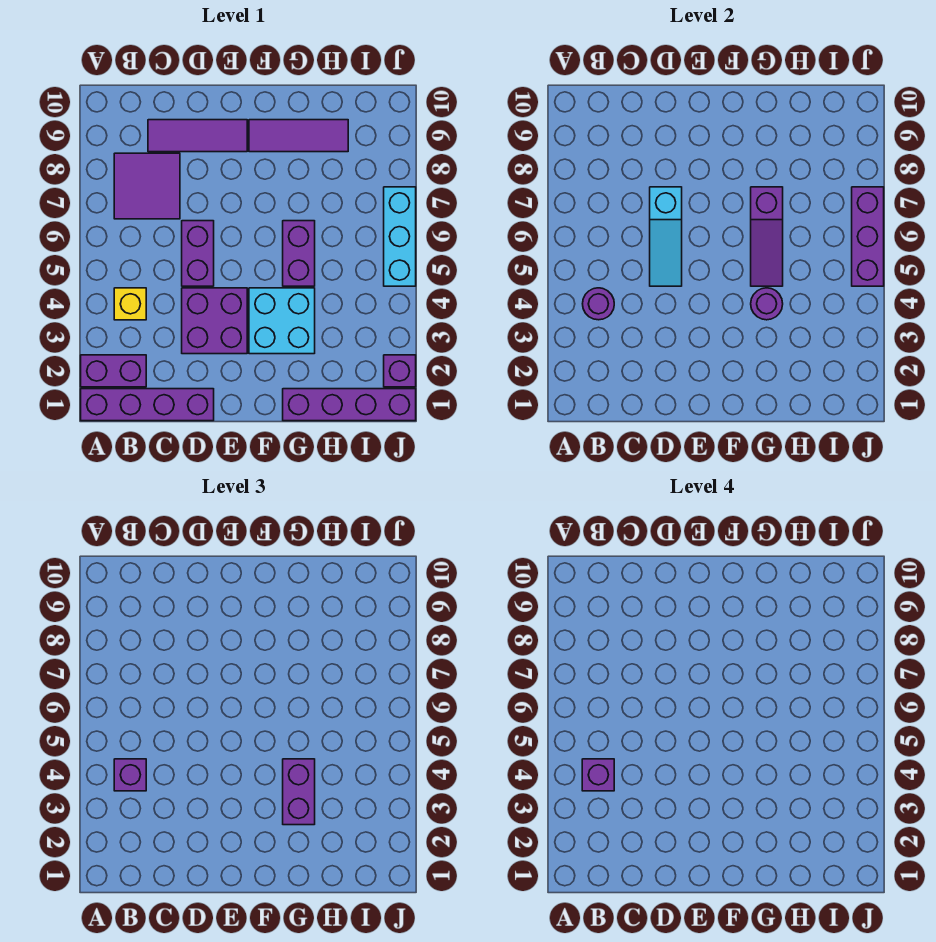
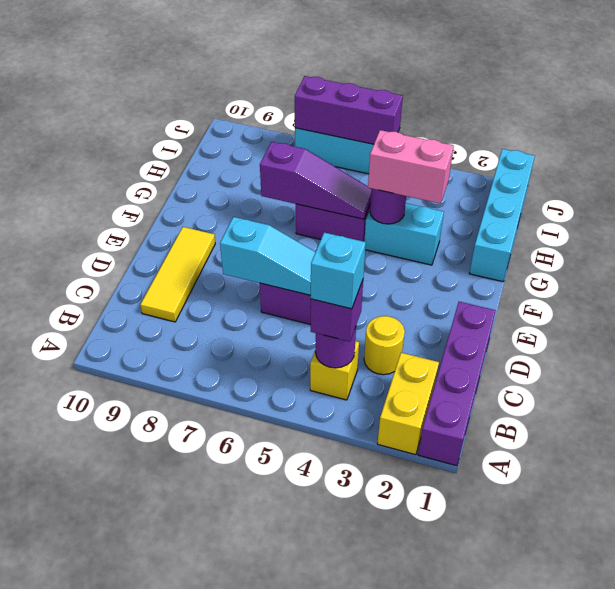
purple 1x2 brick [81,355,146,387] -> yellow 1x2 brick [377,353,439,455]
purple 1x1 brick [582,759,614,791] -> cyan 1x1 brick [310,232,366,309]
purple 2x2 tile [114,153,180,219] -> none
none -> yellow 1x1 round brick [364,316,405,375]
purple 1x3 tile [148,120,247,152] -> yellow 1x3 tile [140,227,215,322]
purple 2x2 brick [182,288,247,354] -> none
cyan 2x2 brick [249,288,315,354] -> cyan 1x2 brick [364,203,444,265]
purple 1x3 tile [249,120,348,152] -> none
purple 1x4 brick [283,389,416,421] -> cyan 1x4 brick [469,149,535,282]
purple 1x2 brick [283,759,315,825] -> pink 1x2 brick [368,130,454,204]
purple 1x1 brick [384,355,416,387] -> none

